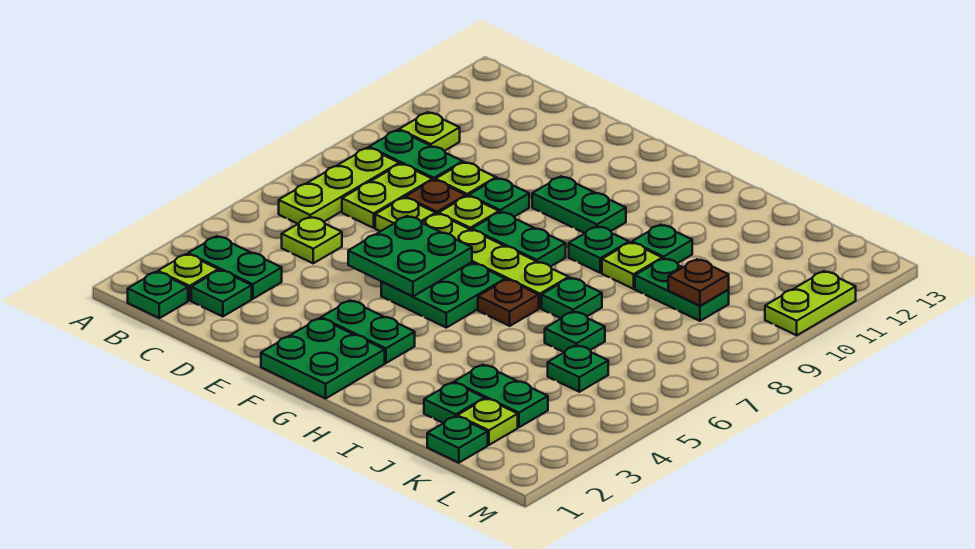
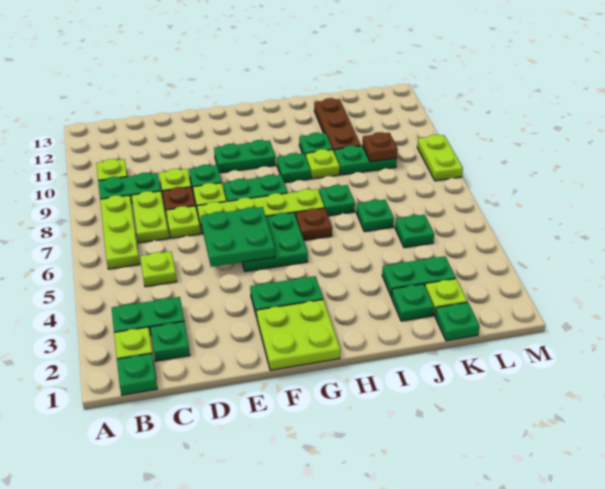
green 2x2 plate [261,318,385,398] -> lime 2x2 plate [257,300,340,370]
none -> brown 1x3 plate [314,98,361,151]
lime 1x2 plate [765,271,856,335] -> lime 1x2 plate moved to [417,135,463,181]

